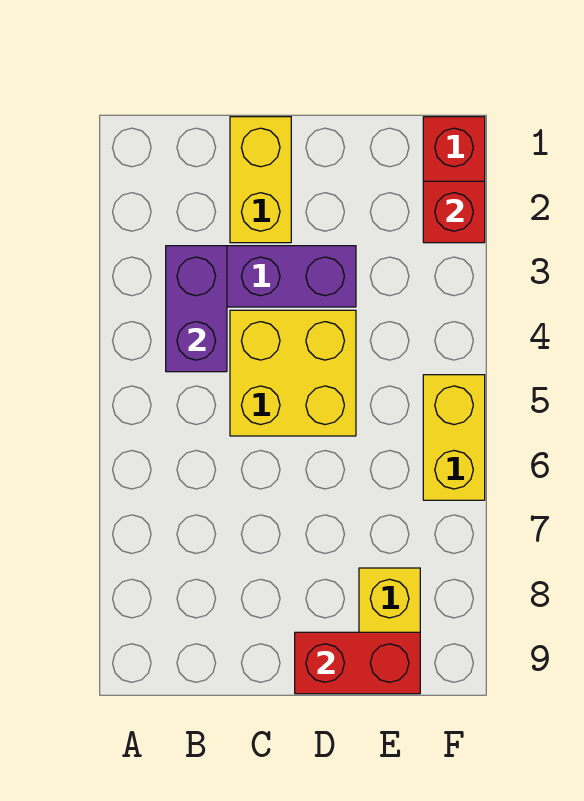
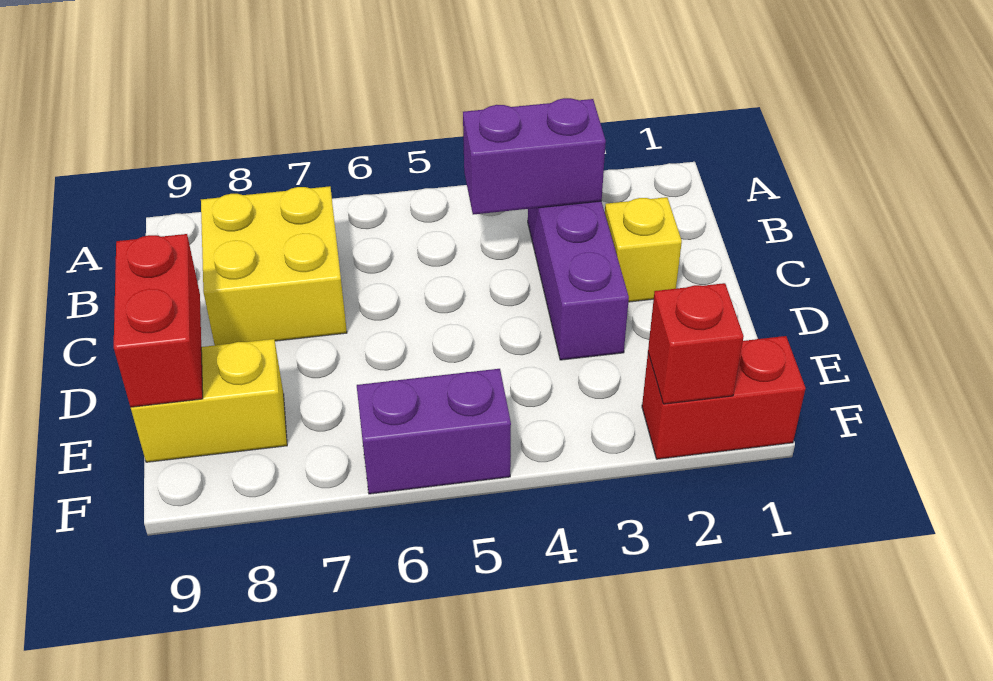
yellow 1x2 brick [230,117,291,243] -> yellow 1x1 brick [605,197,682,302]
yellow 2x2 brick [230,310,356,436] -> yellow 2x2 brick moved to [201,186,347,345]
yellow 1x2 brick [423,375,485,500] -> purple 1x2 brick [357,369,511,494]

